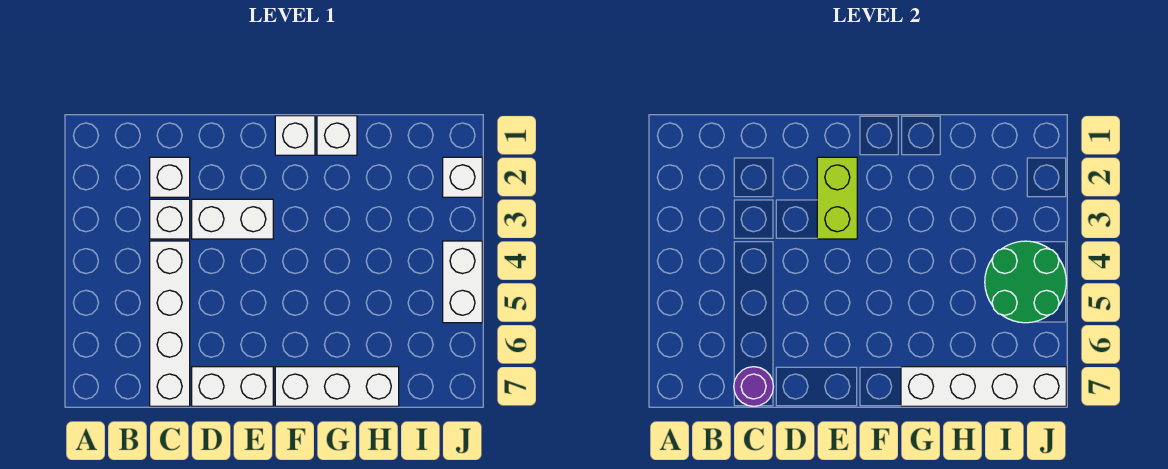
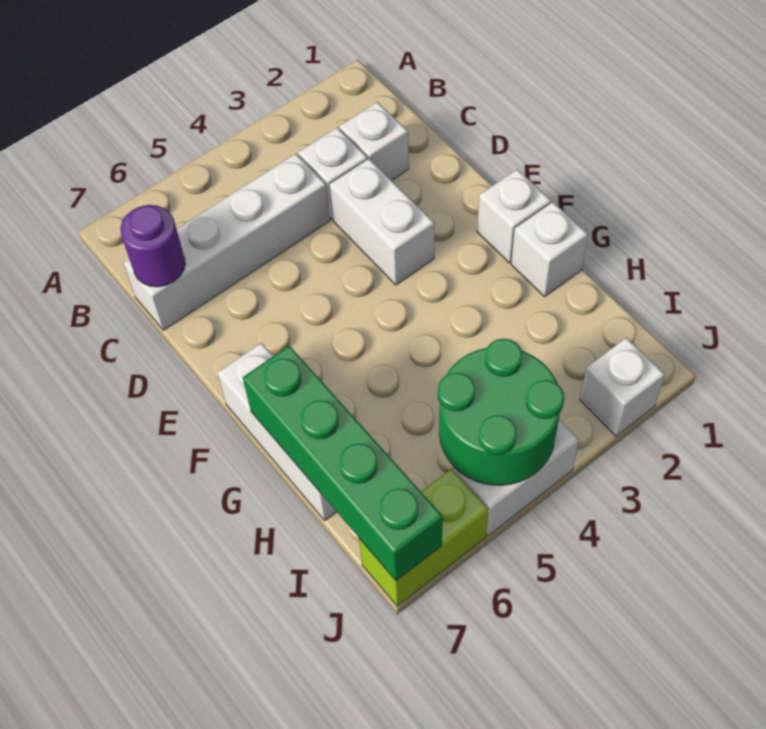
white 1x2 brick [192,367,273,406] -> none
lime 1x2 brick [817,157,857,239] -> lime 1x2 brick moved to [359,469,489,606]
white 1x4 brick [901,367,1066,406] -> green 1x4 brick [243,346,443,580]

